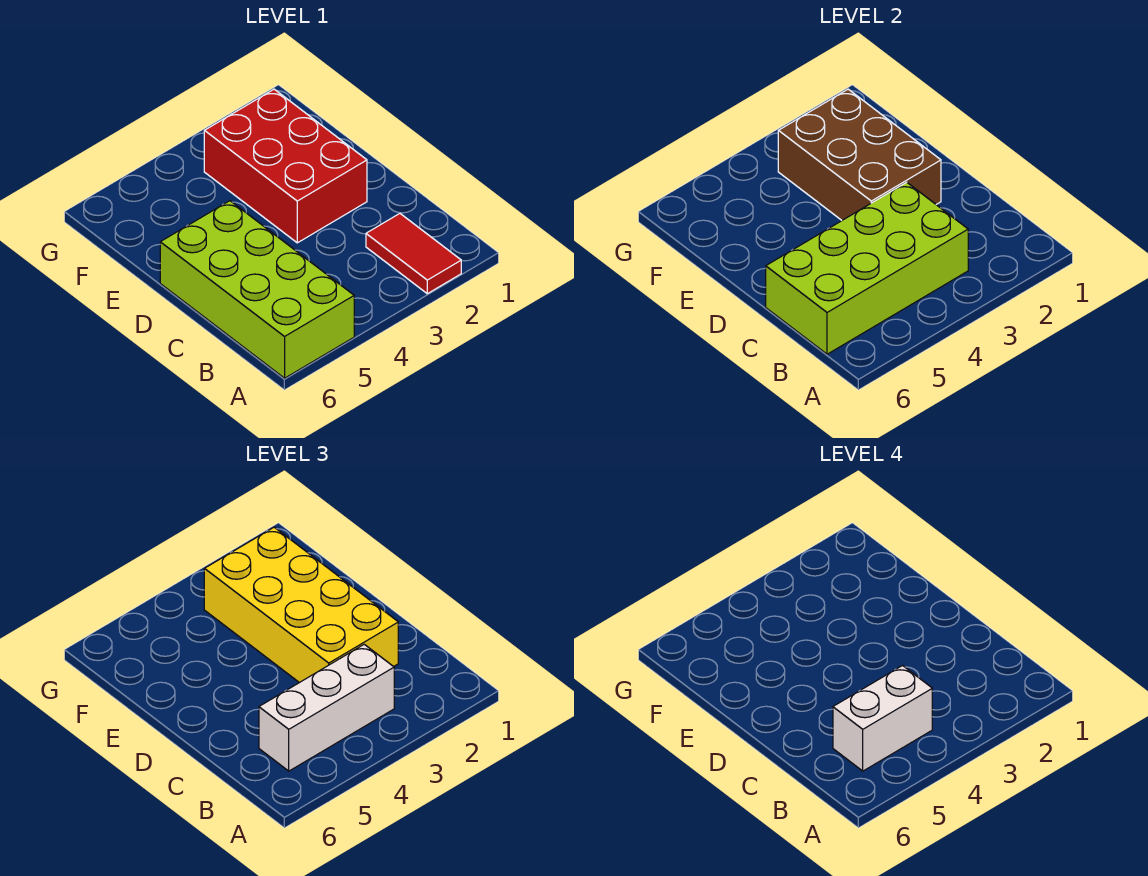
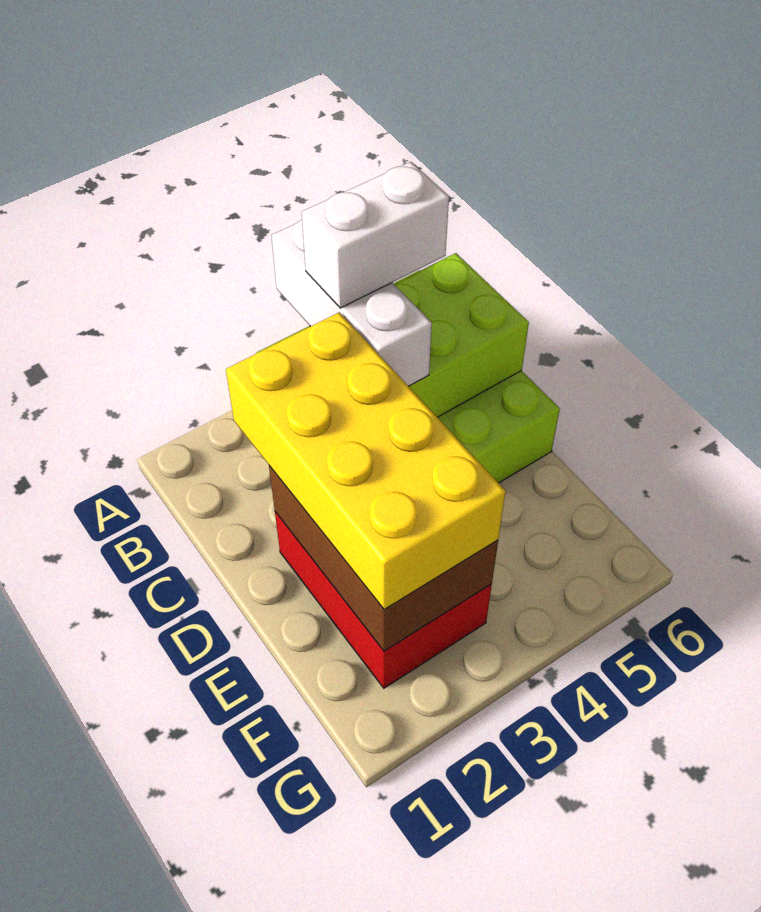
red 1x2 tile [366,214,461,294] -> none
white 1x3 brick [259,644,394,771] -> white 1x3 brick turned to [271,220,432,386]

